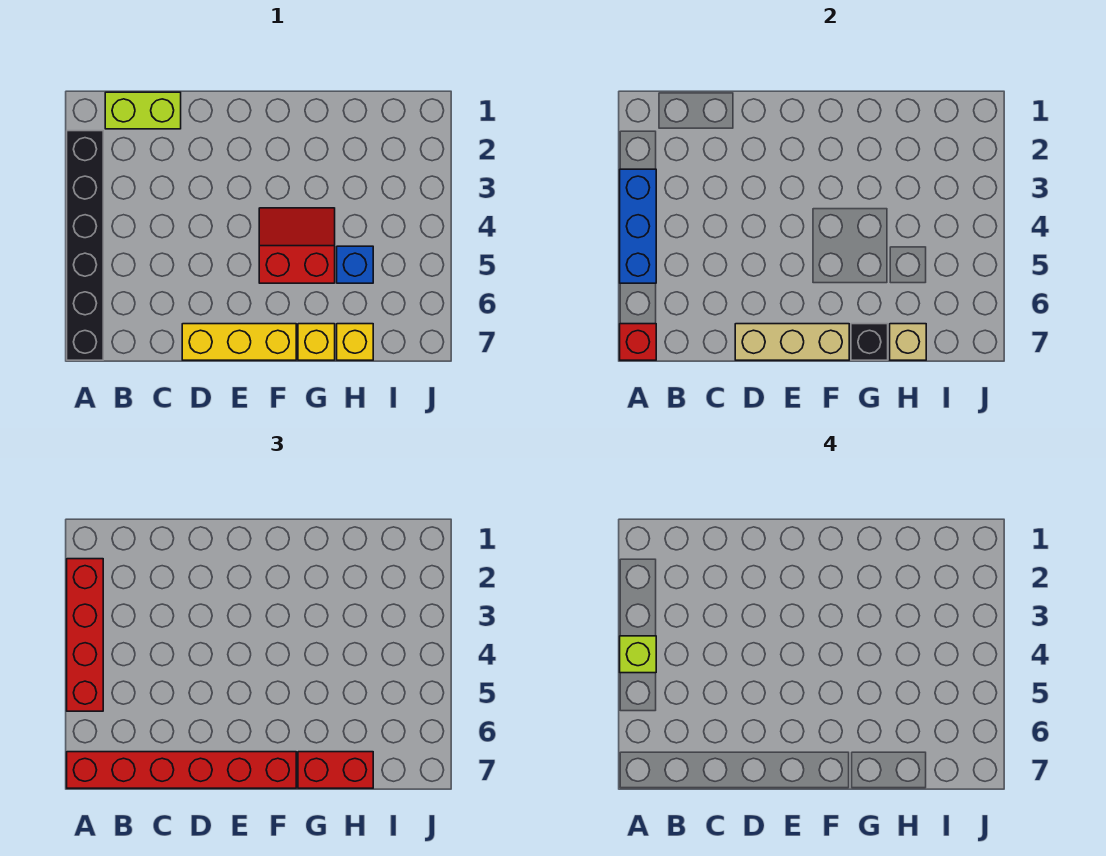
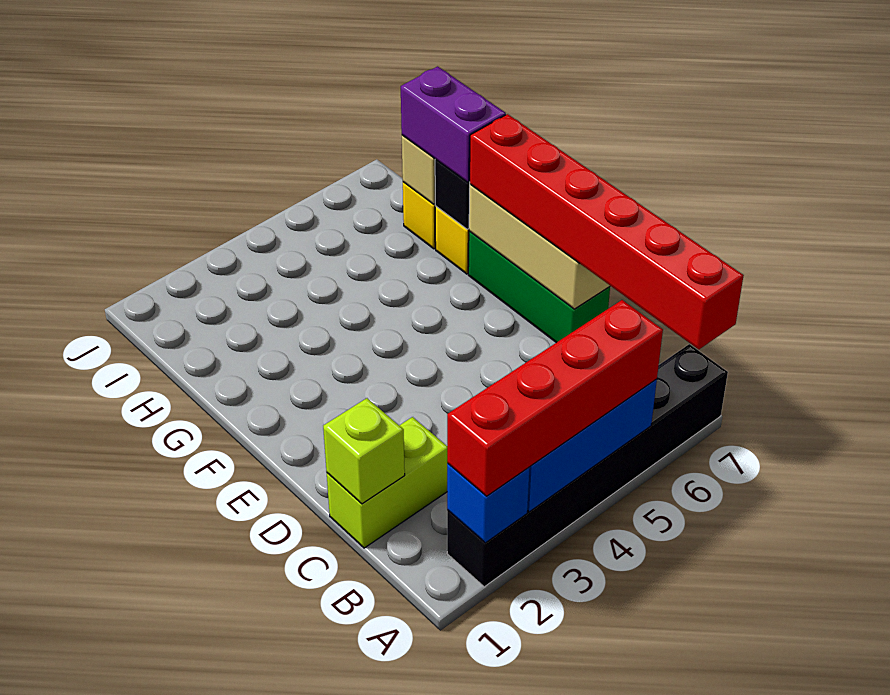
lime 1x1 brick [620,636,656,673] -> lime 1x1 brick moved to [323,398,405,504]
red 1x1 brick [620,324,656,360] -> none
lime 1x2 brick [105,92,181,129] -> lime 1x2 brick turned to [327,417,448,548]
yellow 1x3 brick [182,324,296,360] -> green 1x3 brick [468,231,610,343]
red 2x2 slope [259,208,335,283] -> none
red 1x2 brick [298,752,373,788] -> purple 1x2 brick [401,66,506,182]
blue 1x1 brick [337,246,373,283] -> blue 1x1 brick moved to [447,464,530,543]

